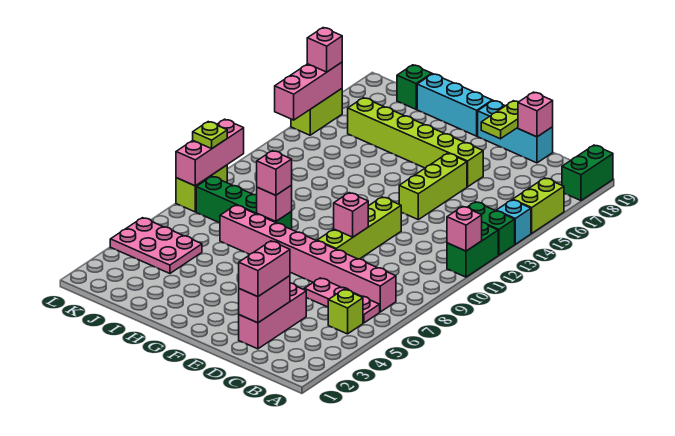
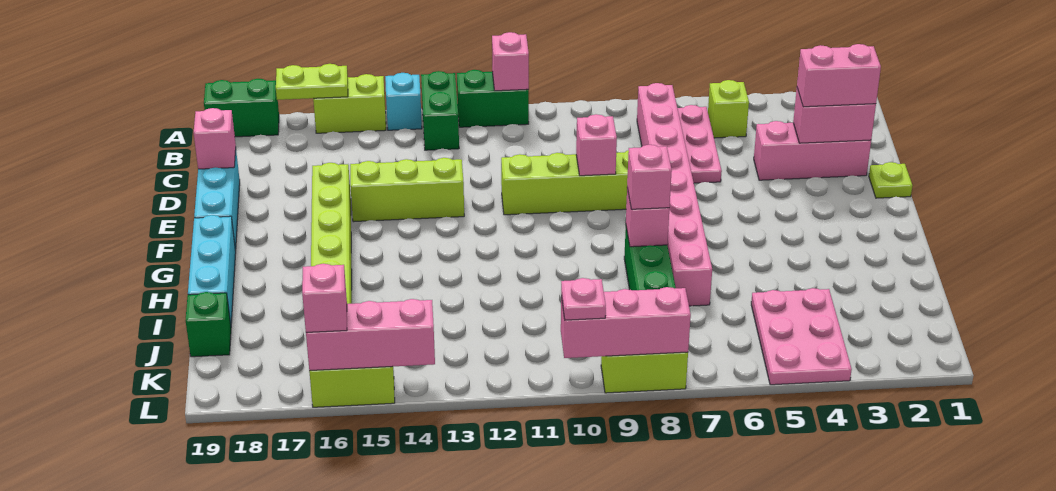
lime 1x2 plate [481,101,518,139] -> lime 1x2 plate moved to [276,64,348,100]
lime 1x1 plate [193,122,227,149] -> lime 1x1 plate moved to [869,162,912,198]
none -> pink 1x1 plate [561,278,606,320]

